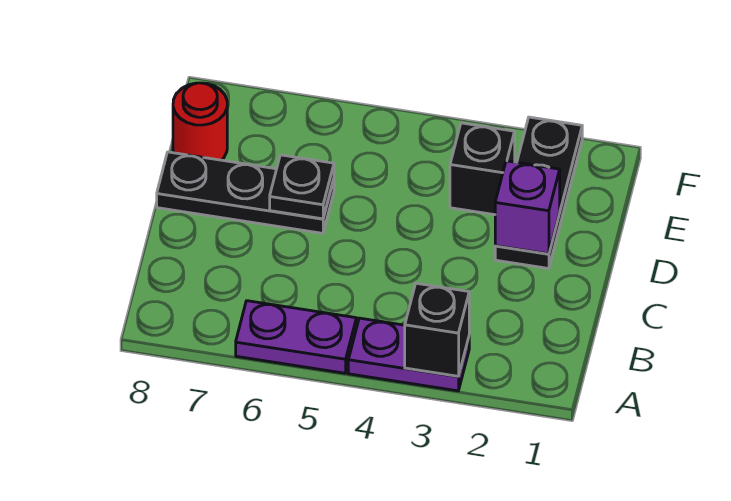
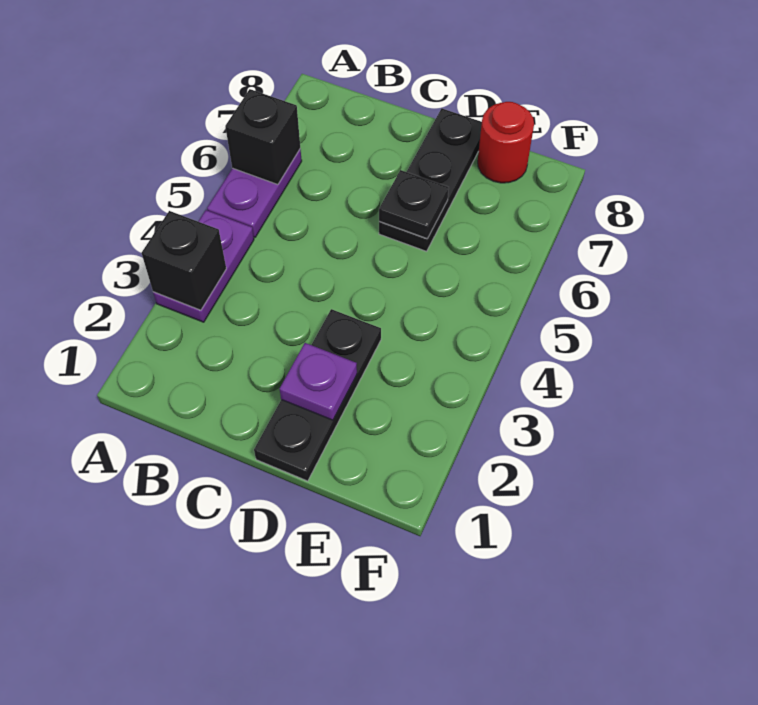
black 1x3 plate [495,117,582,269] -> black 1x3 plate turned to [254,309,381,481]
purple 1x1 brick [495,161,560,254] -> purple 1x1 plate [280,343,357,420]
black 1x1 brick [450,123,515,215] -> black 1x1 brick moved to [225,89,300,185]

